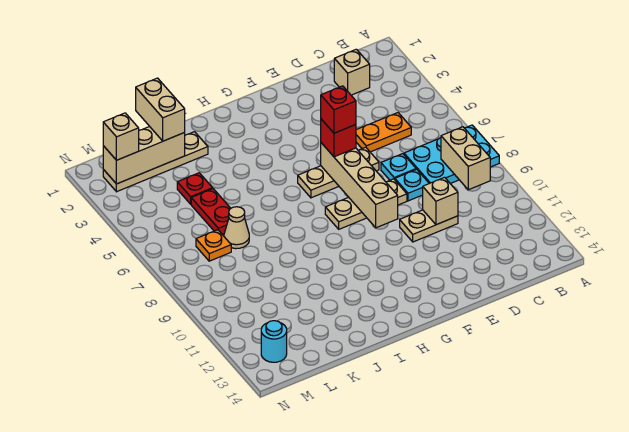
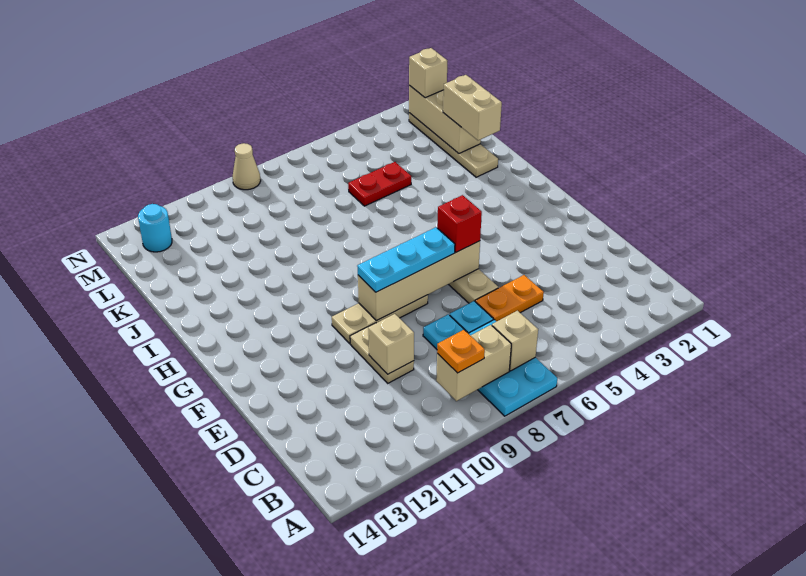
tan 1x1 brick [334,49,370,95] -> tan 1x1 brick moved to [492,311,538,371]
orange 1x2 plate [356,113,411,152] -> orange 1x2 plate turned to [475,275,544,321]
tan 1x3 plate [325,179,407,229] -> tan 1x3 plate turned to [332,295,428,343]
red 1x1 brick [321,86,356,133] -> none
none -> cyan 1x3 plate [357,227,455,292]
tan 1x2 brick [136,78,185,141] -> tan 1x2 brick turned to [443,75,502,140]
red 1x1 plate [177,173,213,204] -> none
tan 1x1 cone [224,207,249,249] -> tan 1x1 cone moved to [232,143,261,190]
orange 1x1 plate [196,230,231,261] -> orange 1x1 plate moved to [437,330,485,373]

